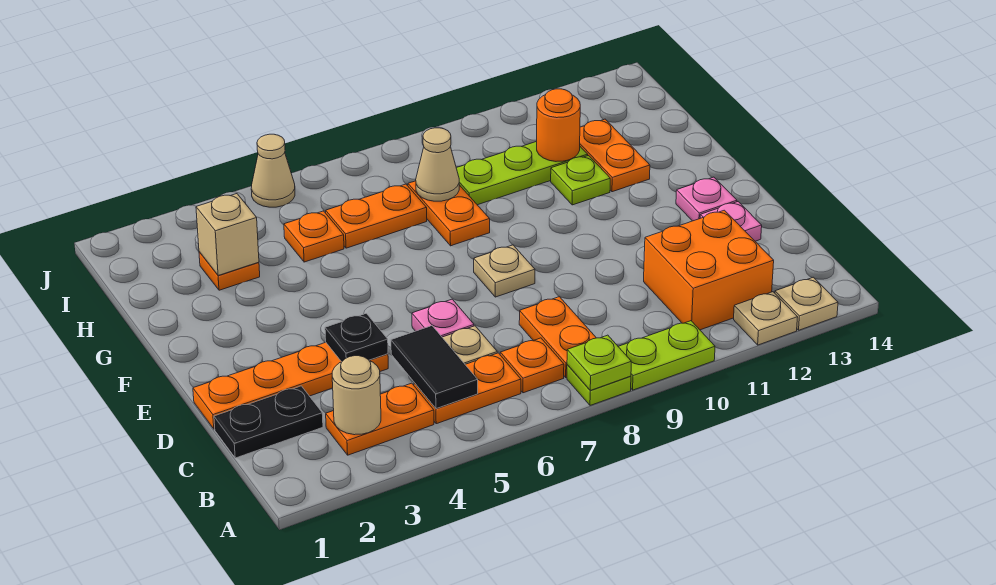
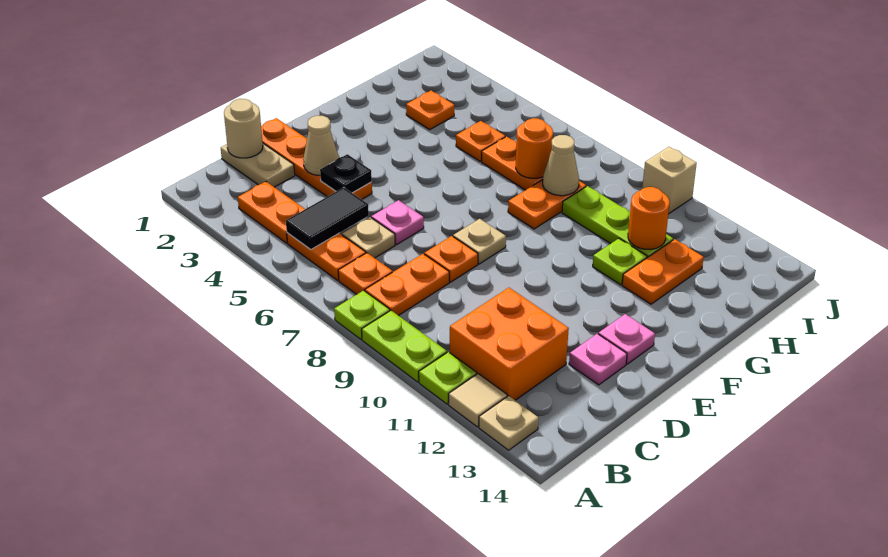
lime 1x1 plate [567,335,631,390] -> lime 1x1 plate moved to [419,352,477,404]
tan 1x1 plate [734,292,798,345] -> tan 1x1 tile [448,374,507,427]
tan 1x1 round brick [332,356,381,435] -> tan 1x1 round brick moved to [224,99,263,158]
black 1x2 plate [214,386,323,458] -> tan 1x2 plate [221,144,295,187]
none -> orange 1x1 plate [424,236,478,282]
tan 1x1 brick [196,194,259,275] -> tan 1x1 brick moved to [642,147,697,214]
none -> orange 1x1 round brick [516,118,553,178]
tan 1x1 cone [251,134,295,207] -> tan 1x1 cone moved to [303,116,339,175]

